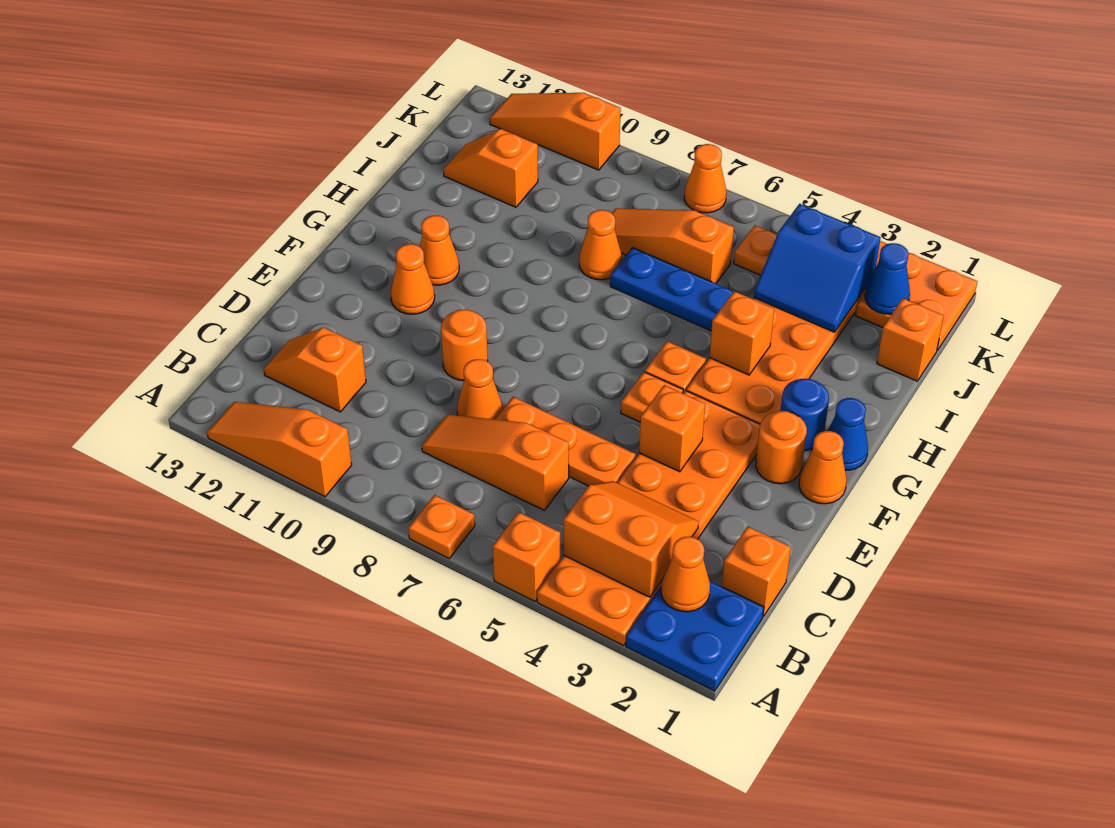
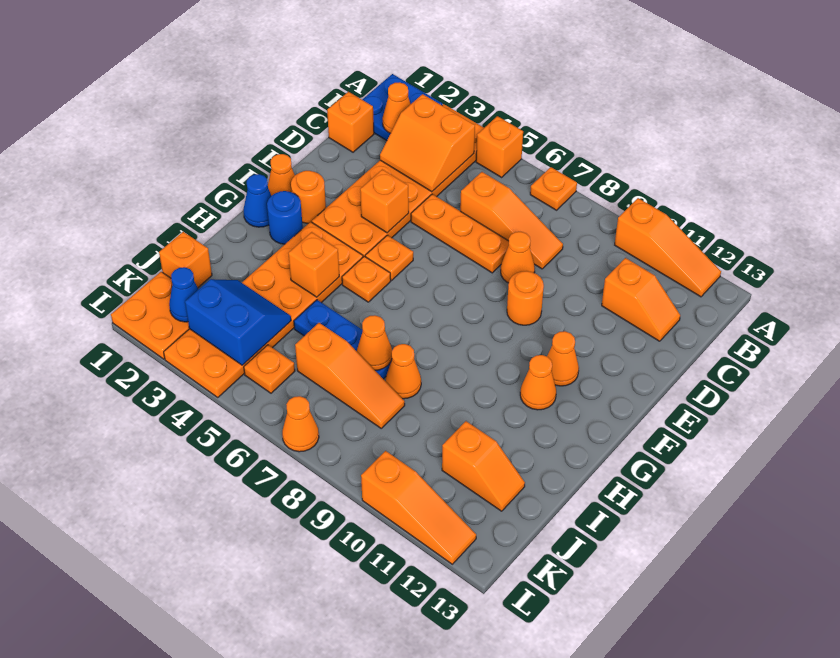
none -> orange 1x1 cone [357,315,392,370]

